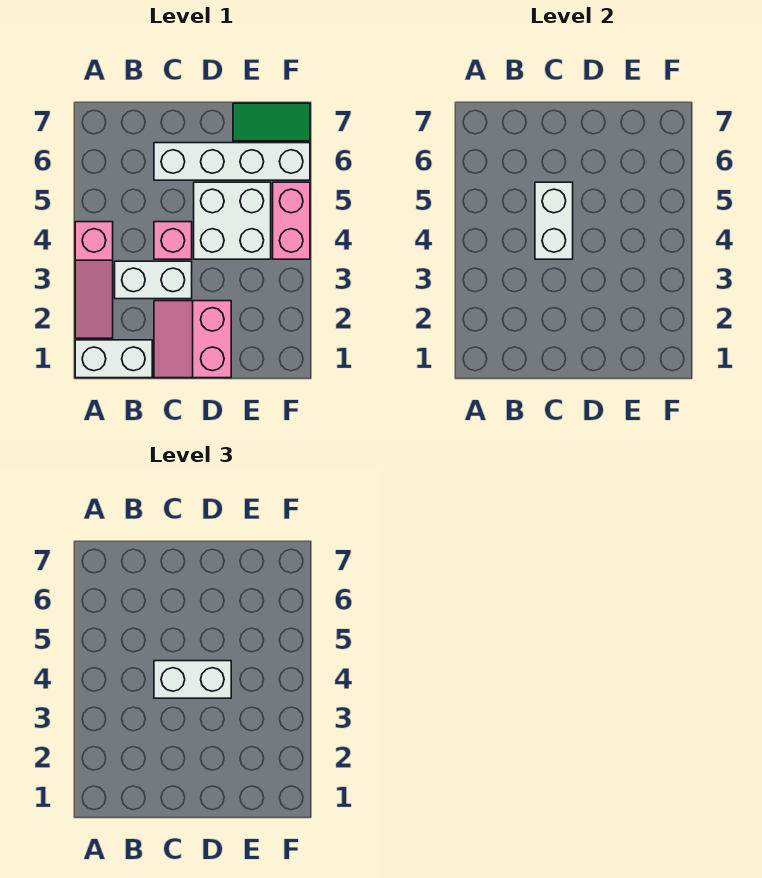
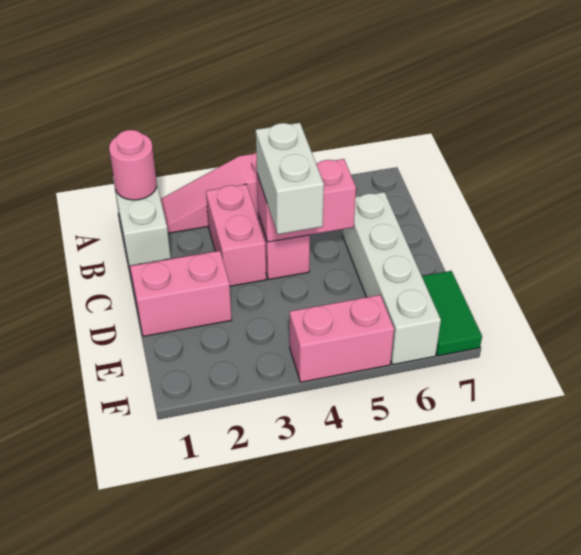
none -> pink 1x1 round brick [109,130,157,200]
white 1x2 brick [115,261,192,299] -> pink 1x2 brick [206,184,266,286]
white 1x2 brick [535,182,573,259] -> pink 1x2 brick [257,159,356,242]
white 2x2 brick [194,182,271,259] -> none

